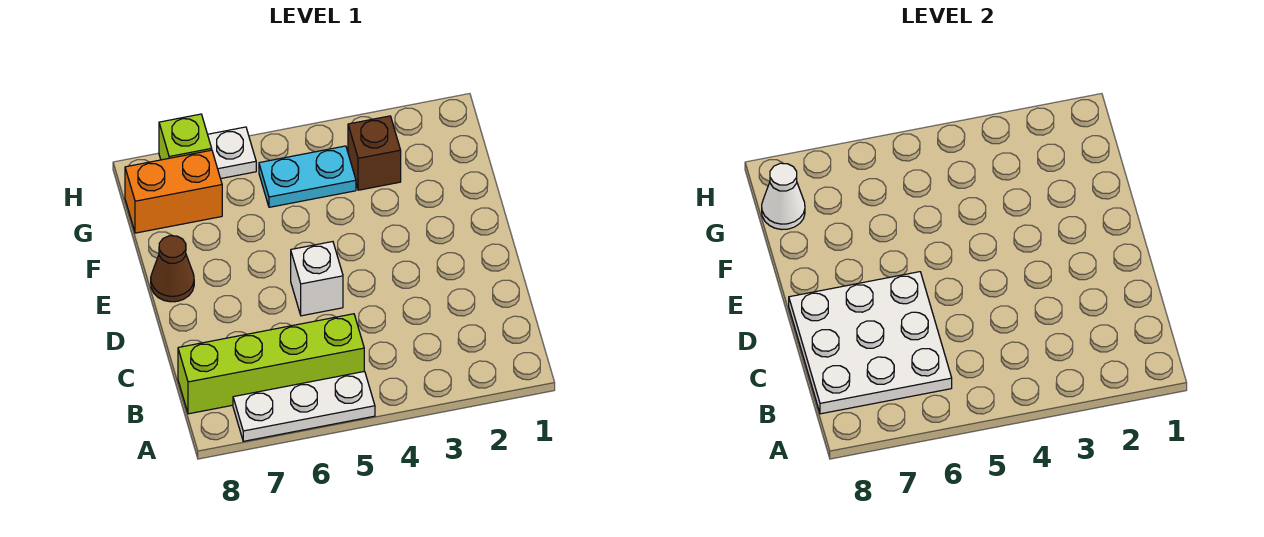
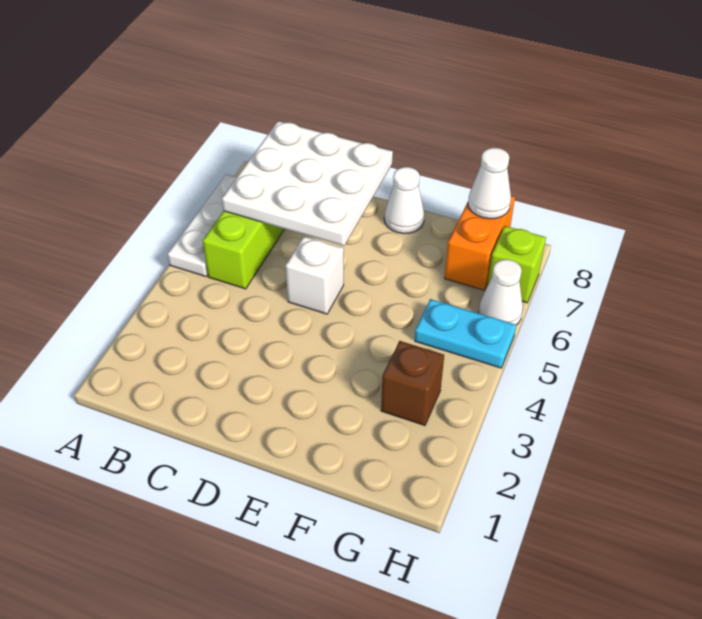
brown 1x1 cone [151,236,194,302] -> white 1x1 cone [384,167,424,234]
cyan 1x2 plate [259,146,356,207] -> cyan 1x2 plate turned to [415,299,516,368]
white 1x1 plate [208,127,256,179] -> white 1x1 cone [479,259,523,325]

